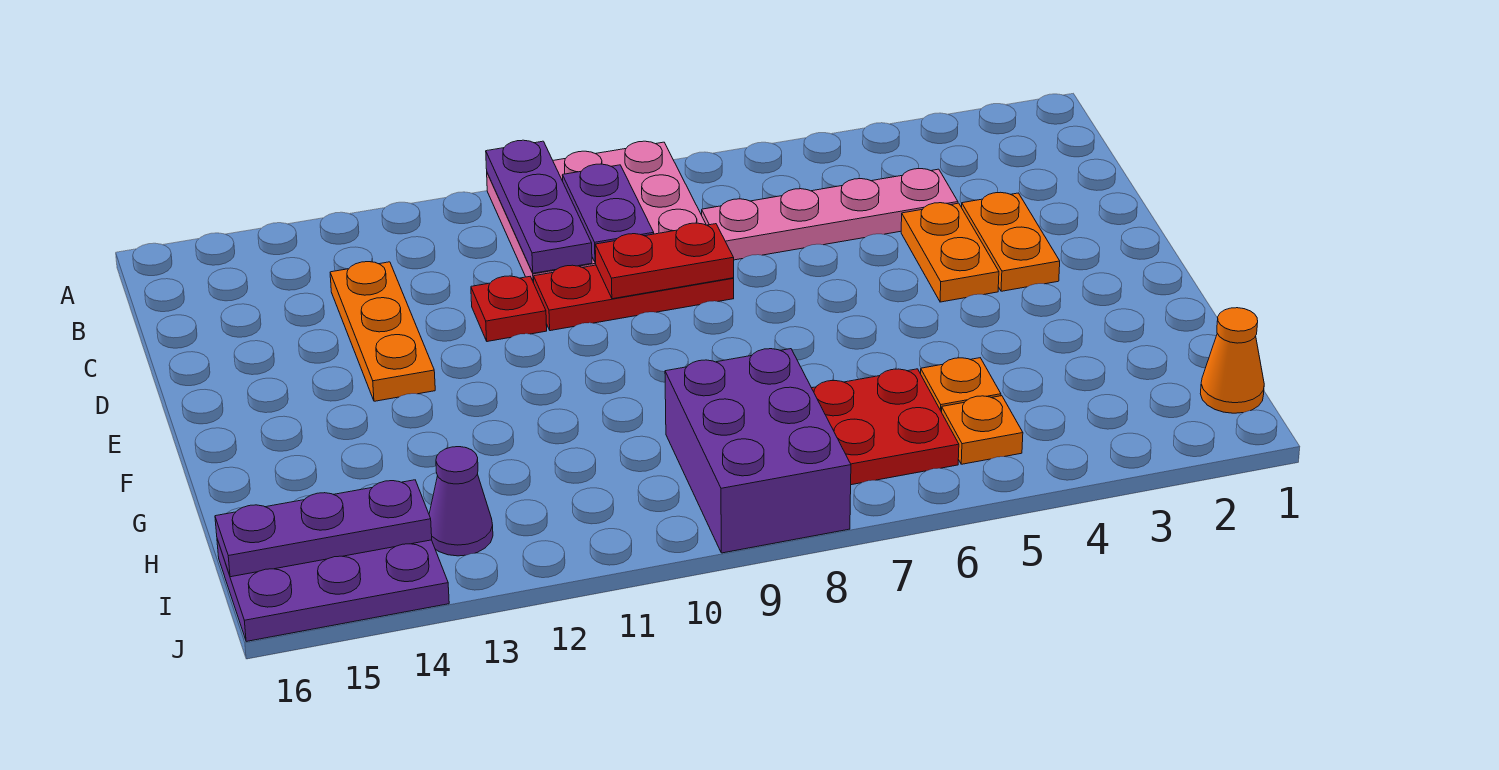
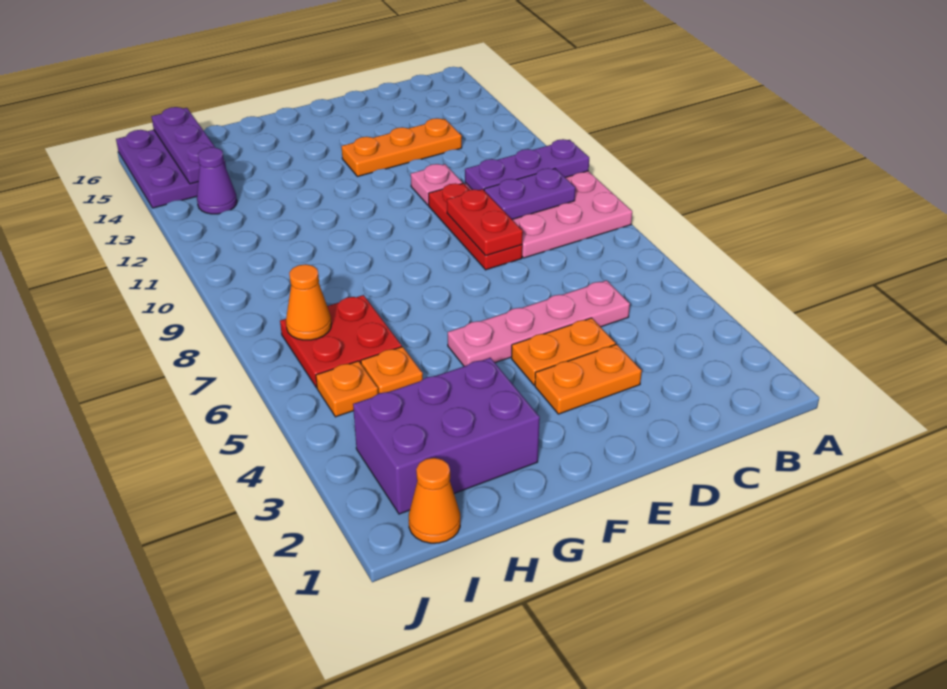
pink 1x4 plate [702,169,958,260] -> pink 1x4 plate turned to [448,280,630,366]
red 1x1 plate [471,276,547,342] -> pink 1x1 plate [411,164,463,205]
purple 2x3 brick [665,349,851,553] -> purple 2x3 brick moved to [353,358,540,514]
none -> orange 1x1 cone [286,264,332,340]

